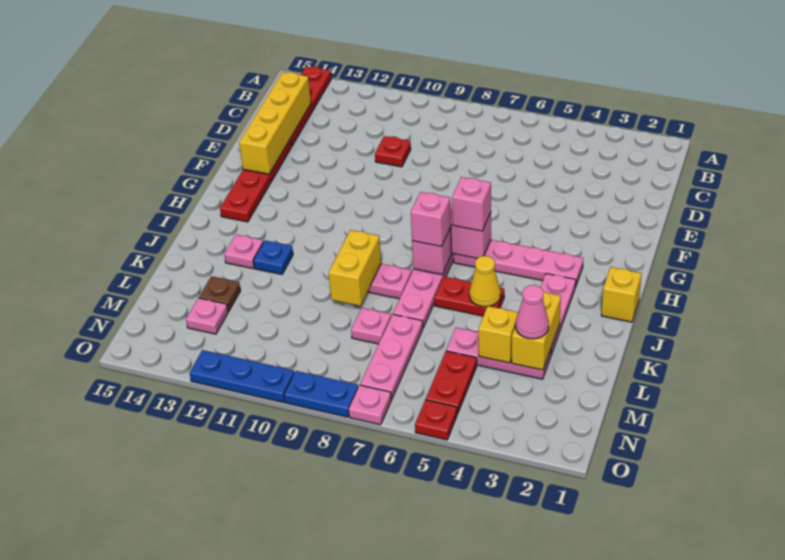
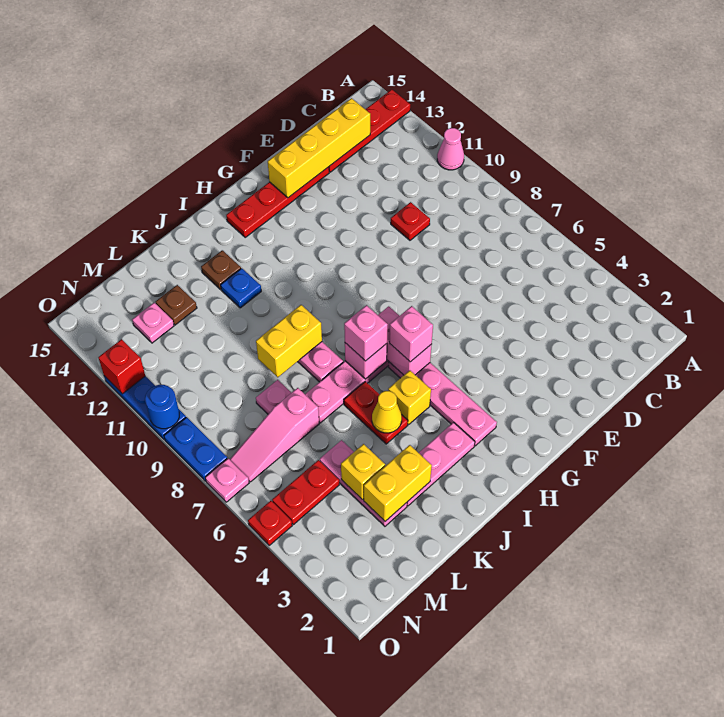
yellow 1x1 brick [601,267,641,322] -> yellow 1x1 brick moved to [388,371,431,424]
pink 1x1 plate [224,235,263,268] -> brown 1x1 plate [201,250,241,289]
pink 1x1 cone [516,285,549,339] -> pink 1x1 cone moved to [437,128,464,170]
pink 1x3 plate [360,314,423,399] -> pink 1x3 slope [230,388,319,482]
none -> blue 1x1 round brick [145,385,179,429]
none -> red 1x1 brick [98,339,145,394]

